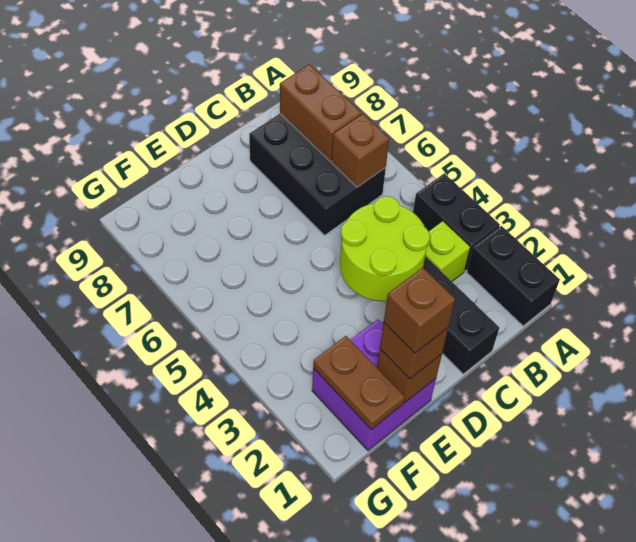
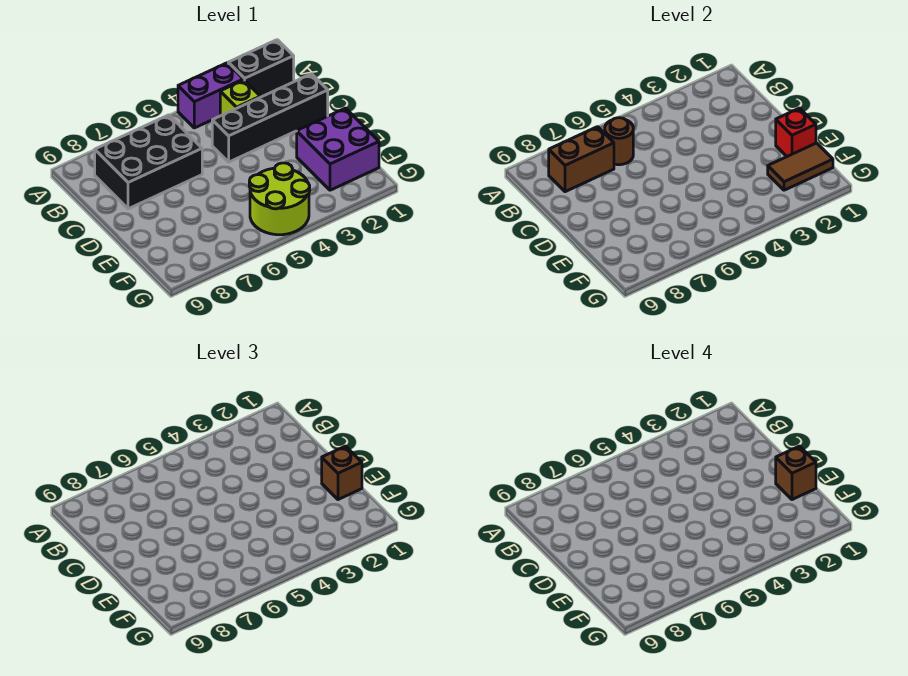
black 1x2 brick [413,173,500,271] -> purple 1x2 brick [178,63,243,128]
brown 1x1 brick [332,114,389,187] -> brown 1x1 round brick [605,118,633,165]
lime 2x2 round brick [340,196,430,301] -> lime 2x2 round brick moved to [249,163,310,235]
brown 1x1 brick [377,349,442,402] -> red 1x1 brick [776,108,816,156]
brown 1x2 plate [313,336,405,429] -> brown 1x2 tile [768,143,833,190]

